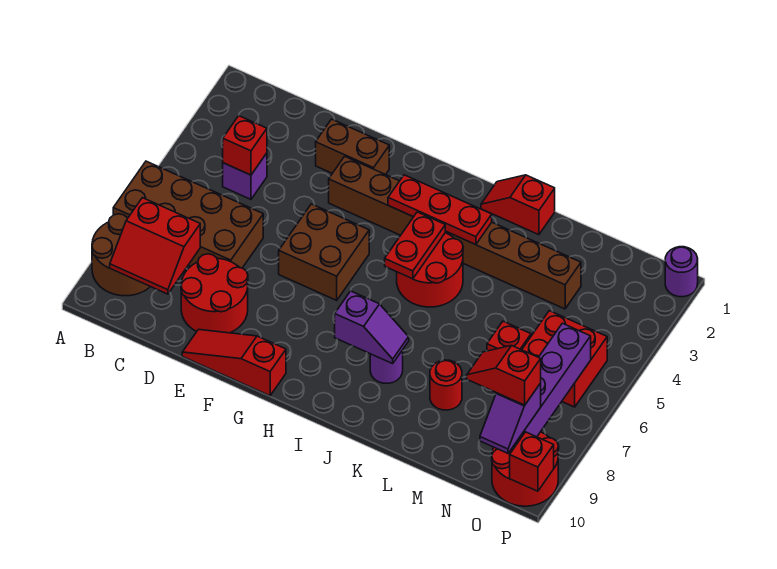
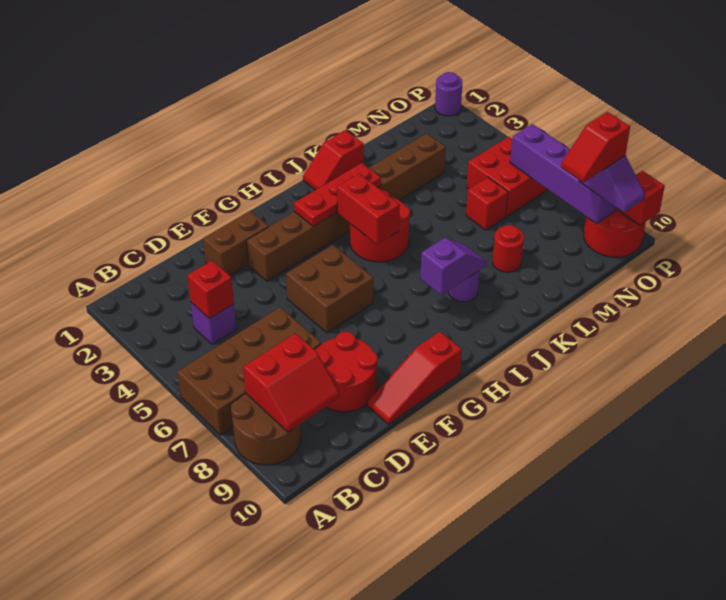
red 1x2 plate [385,212,445,279] -> red 1x2 brick [337,174,400,244]

